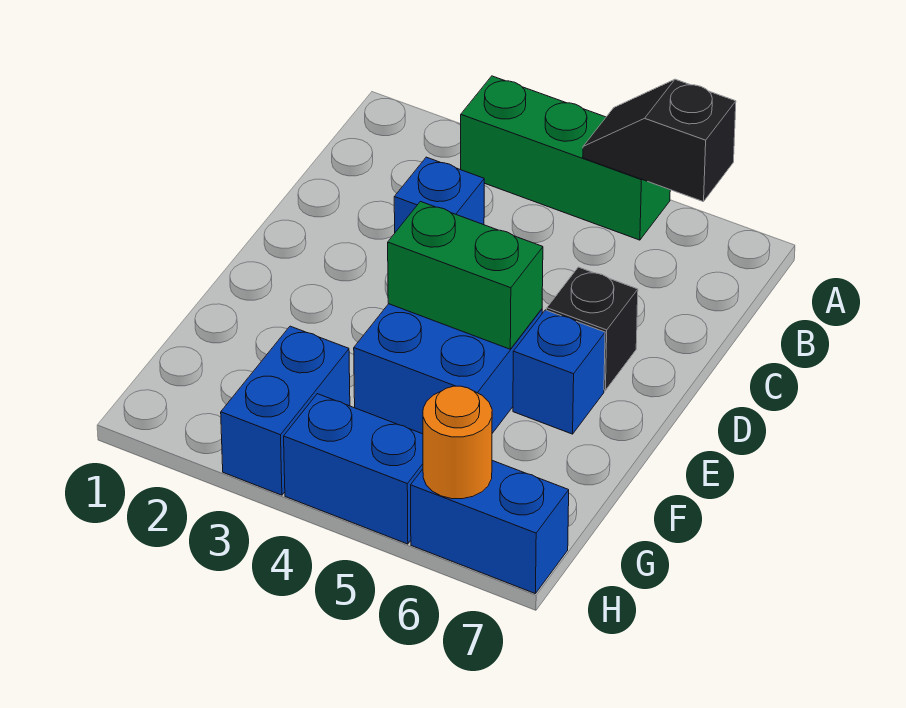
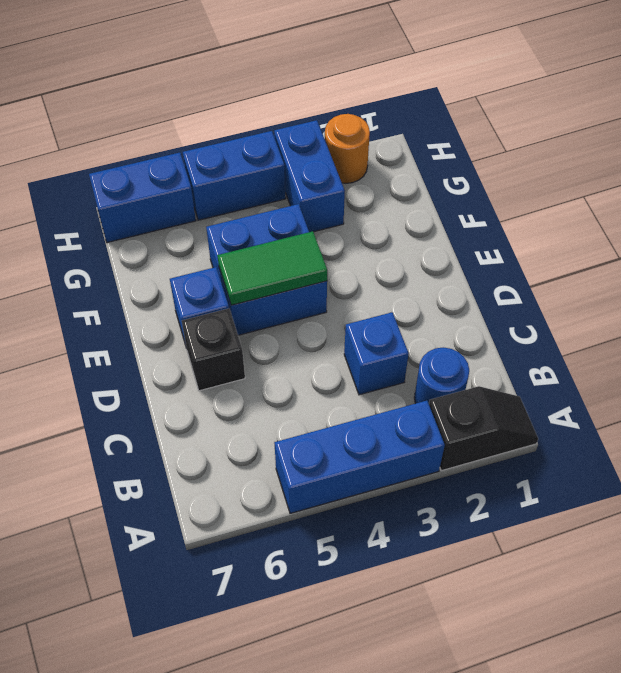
green 1x3 brick [461,76,670,240] -> blue 1x3 brick [274,401,445,513]
black 1x2 slope [583,79,736,202] -> black 1x2 slope moved to [429,386,538,471]
none -> blue 1x1 round brick [414,347,469,404]
green 1x2 brick [388,202,543,349] -> green 1x2 tile [217,231,327,305]
orange 1x1 round brick [423,386,492,499] -> orange 1x1 round brick moved to [325,114,370,183]

